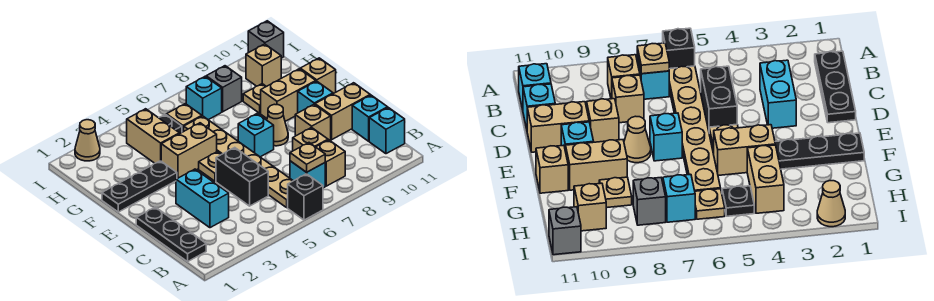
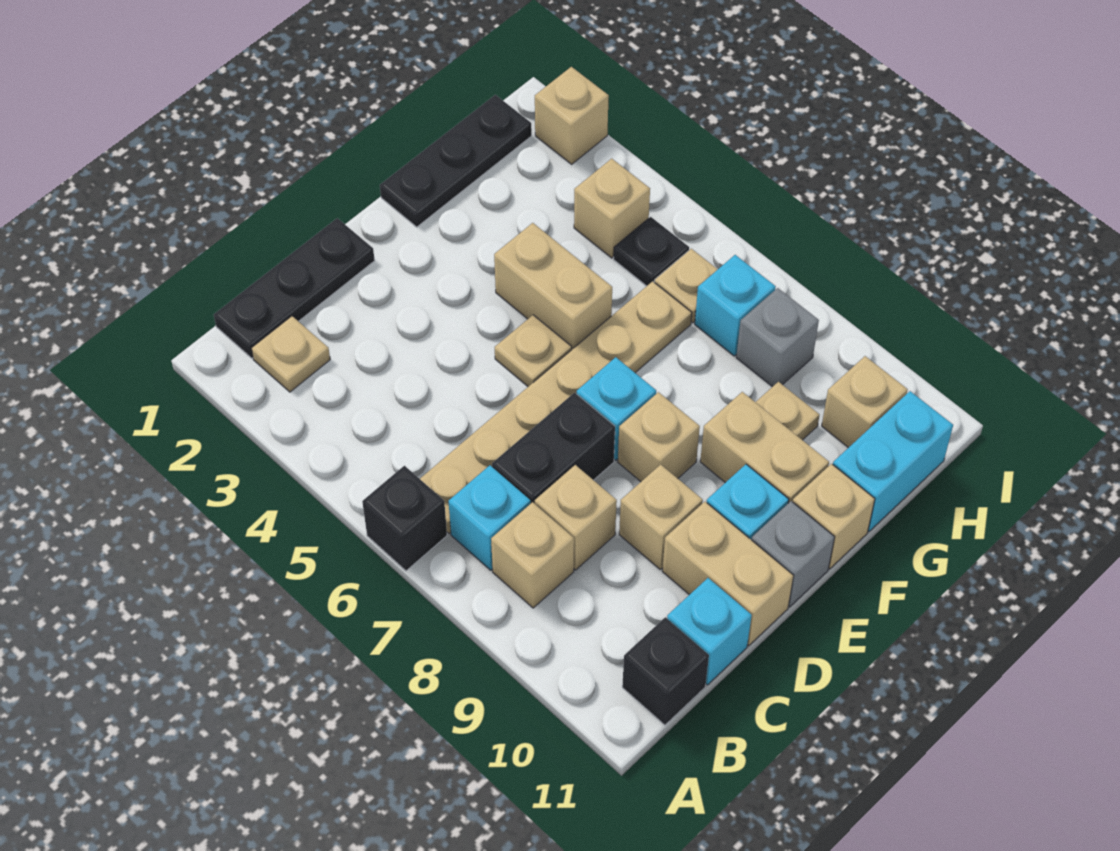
tan 1x1 plate [290,143,325,172] -> tan 1x1 plate moved to [251,316,330,392]
cyan 1x1 brick [369,108,405,154] -> black 1x1 brick [622,617,709,725]
cyan 1x2 brick [176,169,229,228] -> cyan 1x2 brick moved to [833,391,953,531]
black 1x2 brick [216,148,268,206] -> black 1x2 brick moved to [492,393,615,504]
tan 1x1 cone [267,104,288,146] -> tan 1x1 brick [618,392,700,482]
black 1x3 plate [102,161,177,212] -> black 1x3 plate turned to [380,95,532,227]
tan 1x2 brick [127,109,179,163] -> tan 1x1 brick [574,159,650,258]
tan 1x1 cone [75,120,100,161] -> tan 1x1 brick [535,67,609,164]
grey 1x1 brick [248,21,284,58] -> grey 1x1 brick moved to [752,501,835,607]

